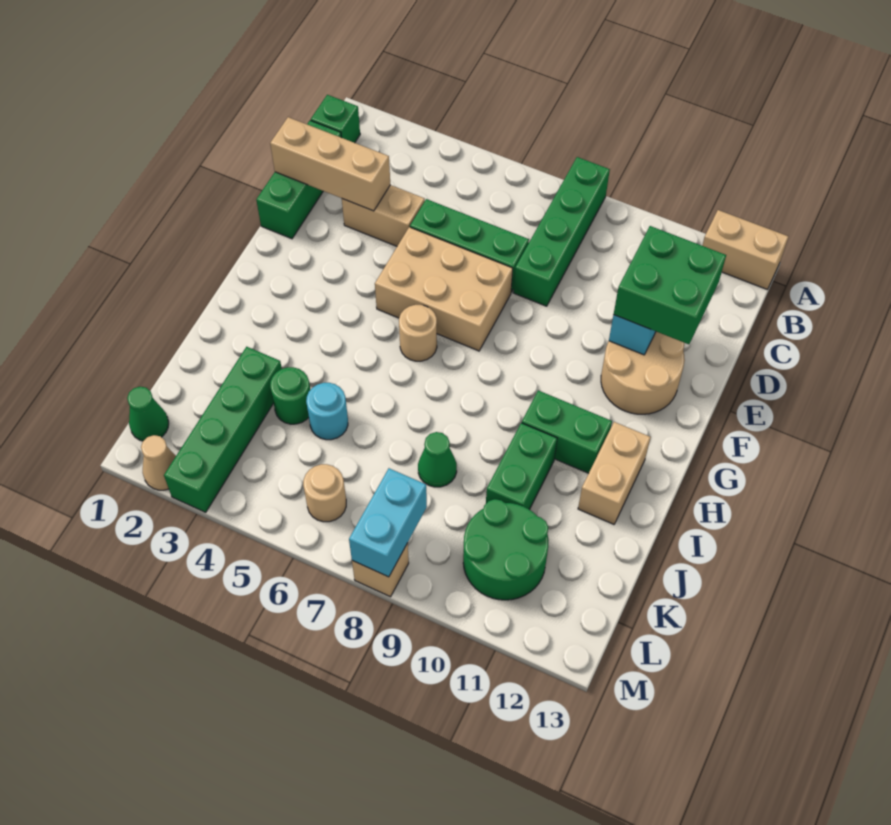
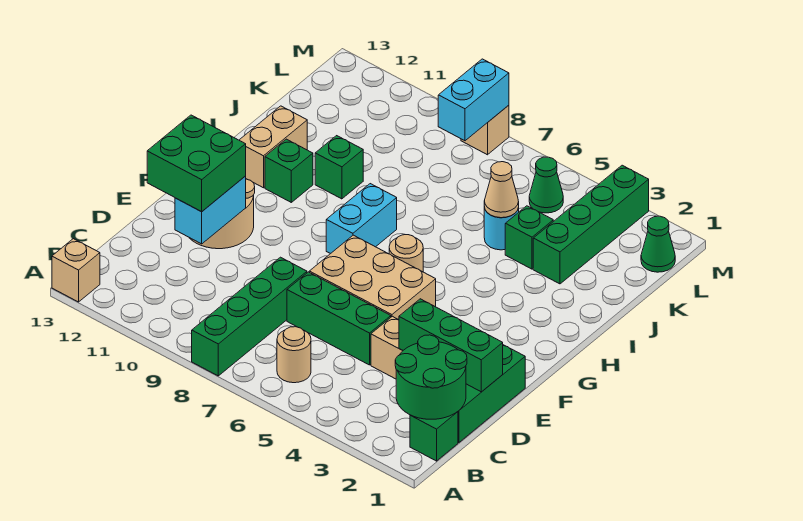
tan 1x2 brick [702,210,788,289] -> tan 1x1 brick [52,239,100,302]
tan 1x3 brick [270,117,390,211] -> green 1x3 brick [399,299,503,392]
none -> cyan 1x2 brick [326,184,397,254]
green 1x2 brick [522,390,612,473] -> green 1x1 brick [265,139,313,202]
green 1x2 brick [486,423,557,510] -> green 1x1 brick [315,136,363,199]
green 1x1 round brick [270,367,310,424] -> green 1x1 brick [505,206,553,269]
green 1x1 cone [418,432,457,487] -> green 1x1 cone moved to [529,157,563,213]
green 2x2 round brick [463,499,549,600] -> green 2x2 round brick moved to [395,335,467,419]
tan 1x1 round brick [303,464,346,522] -> tan 1x1 round brick moved to [277,327,311,383]
tan 1x1 cone [141,435,176,490] -> tan 1x1 cone moved to [484,162,519,218]

